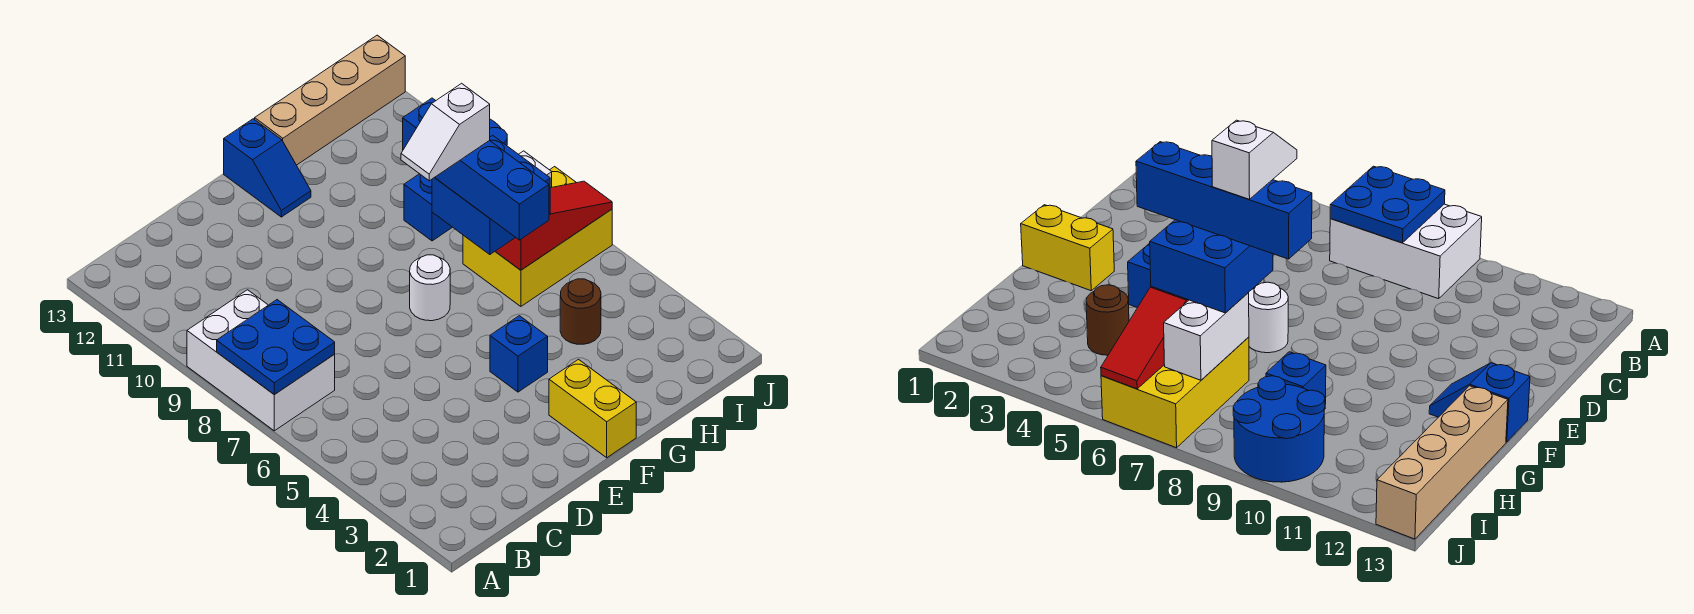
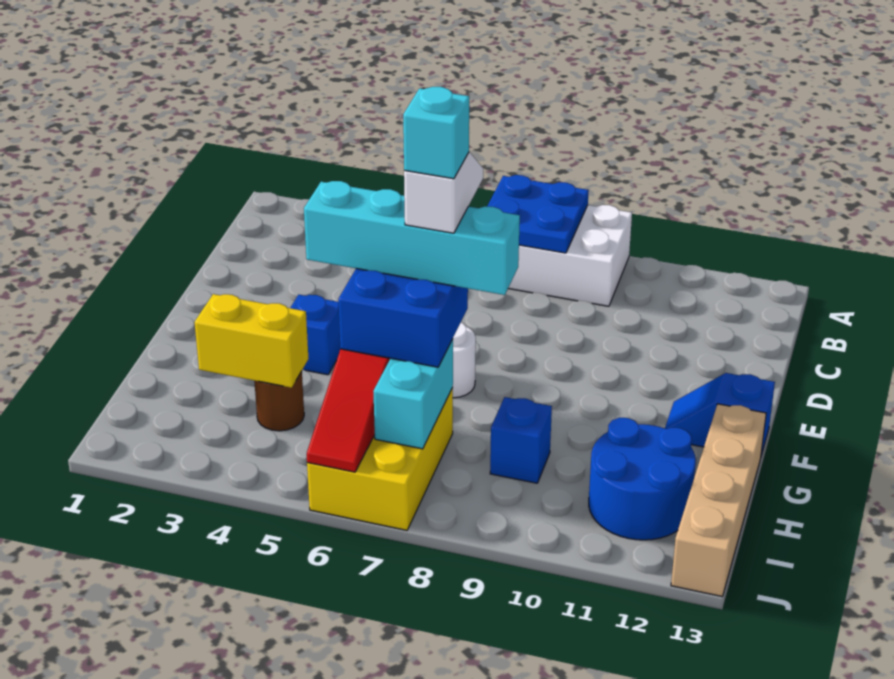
yellow 1x2 brick [549,360,636,458] -> yellow 1x2 brick moved to [195,294,308,388]
blue 1x4 brick [403,98,549,240] -> cyan 1x4 brick [304,181,520,295]
none -> cyan 1x1 brick [403,87,469,179]
white 1x2 brick [1164,293,1249,380] -> cyan 1x2 brick [373,339,453,449]
blue 2x2 round brick [1233,376,1325,482] -> blue 2x2 round brick moved to [589,418,696,540]

